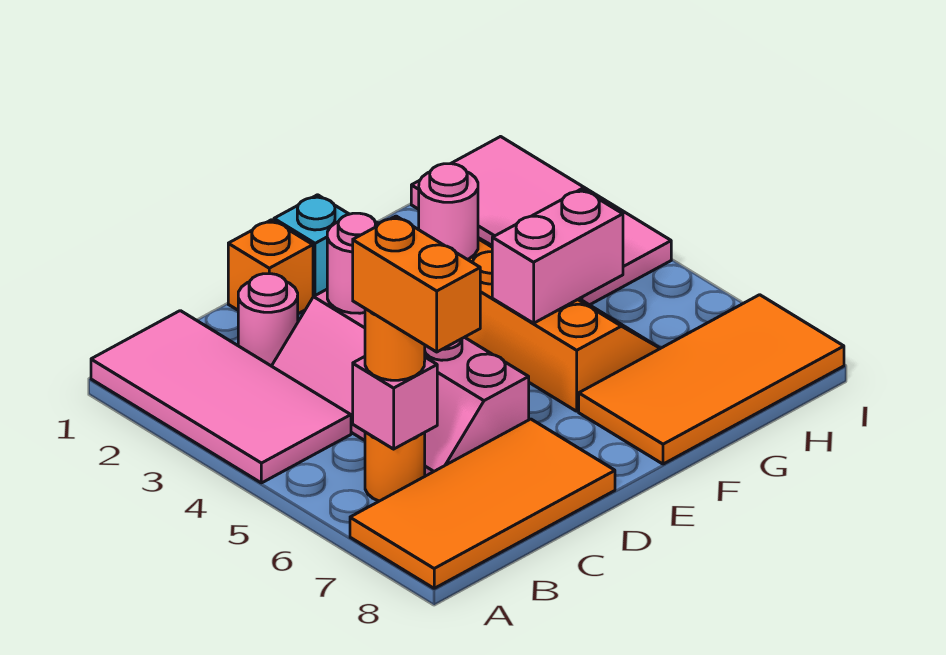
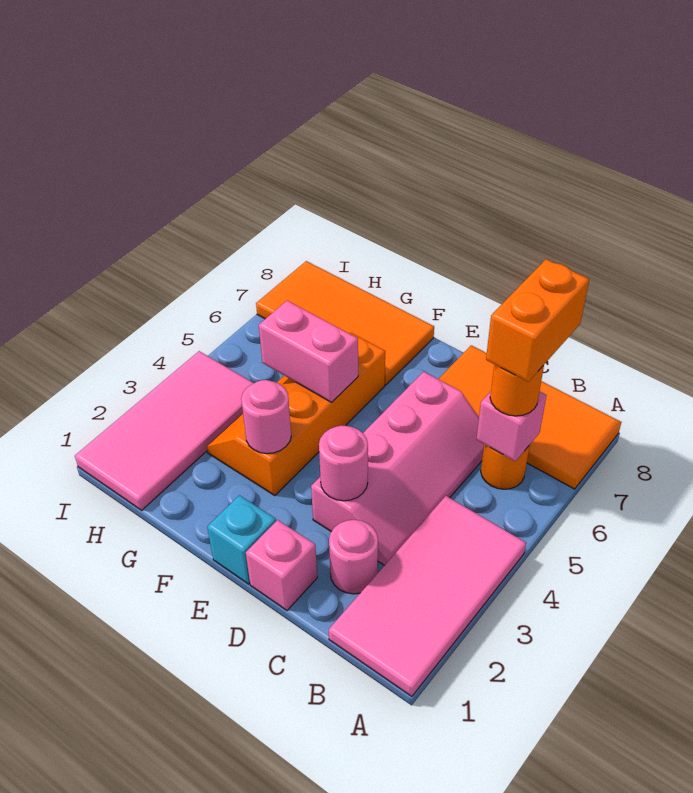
orange 1x1 brick [228,220,313,314] -> pink 1x1 brick [246,520,317,610]

